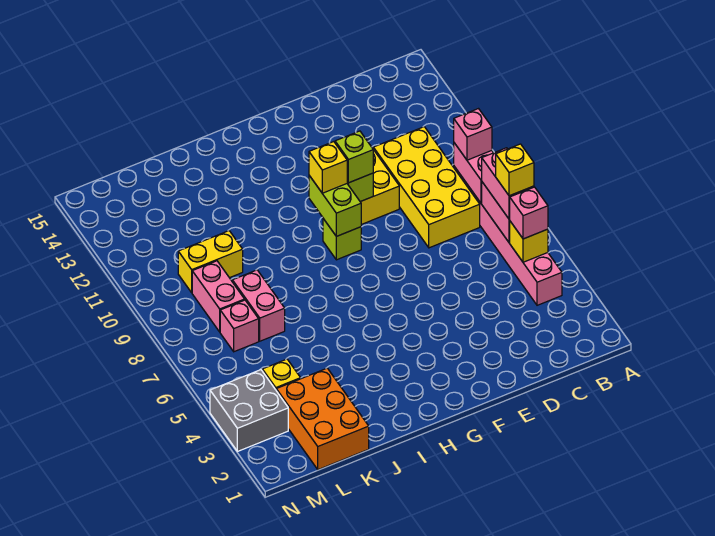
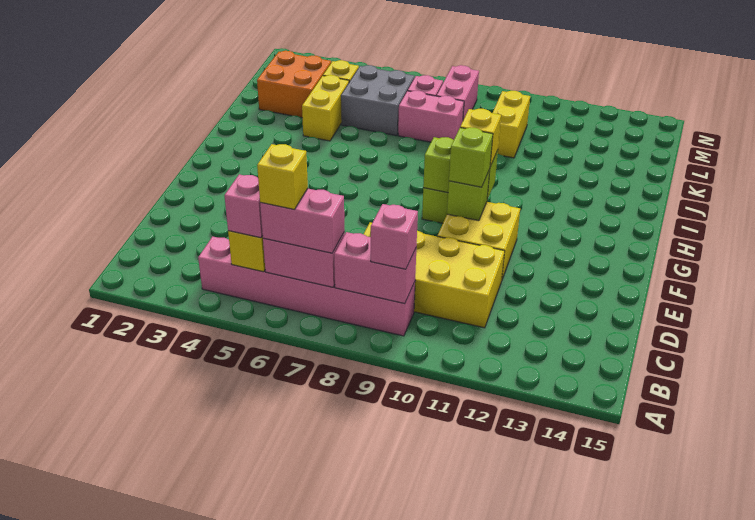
none -> yellow 1x2 brick [302,75,349,141]
orange 2x3 brick [276,368,369,470] -> orange 2x2 brick [257,51,331,118]
pink 1x2 brick [192,261,245,332] -> pink 1x2 brick turned to [437,65,479,120]
grey 2x2 brick [210,370,288,452] -> grey 2x2 brick moved to [341,65,414,136]

